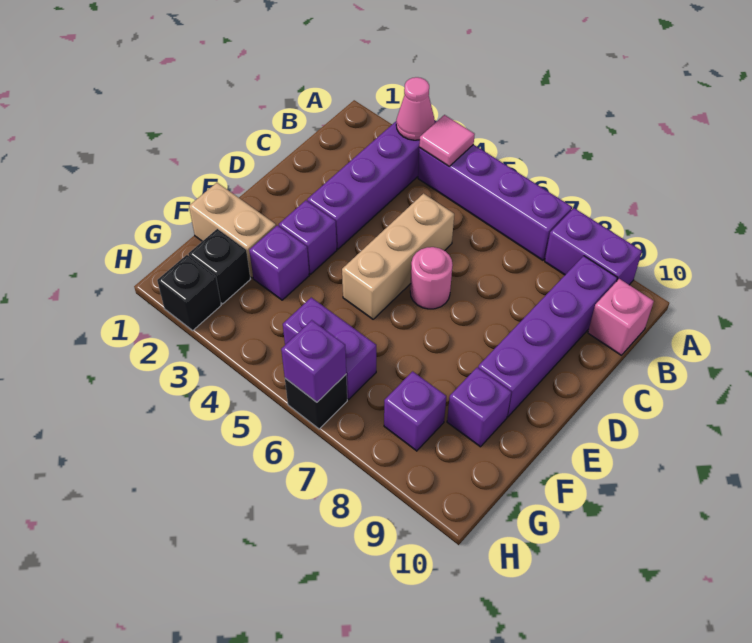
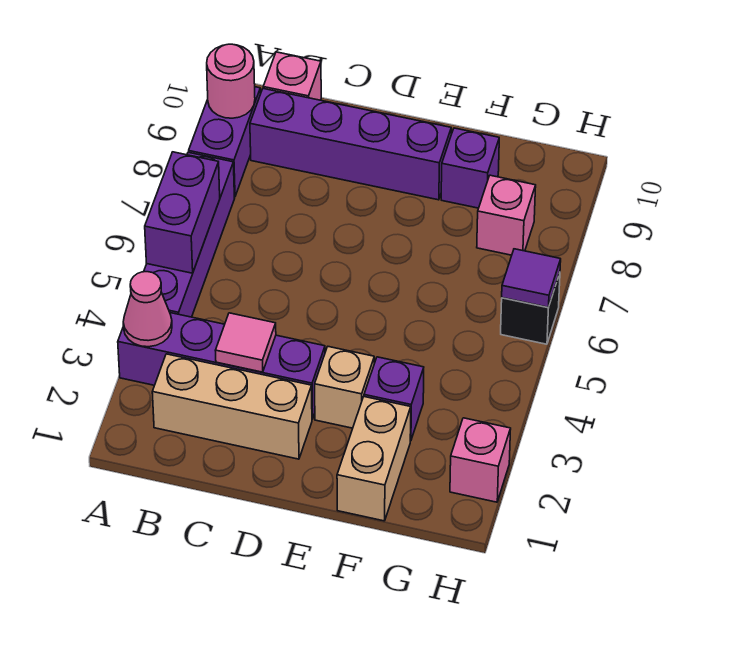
pink 1x1 tile [419,115,475,166] -> pink 1x1 tile moved to [215,313,276,372]
tan 1x3 brick [342,194,454,319] -> tan 1x3 brick moved to [152,354,312,459]
pink 1x1 round brick [410,247,453,309] -> pink 1x1 round brick moved to [207,44,255,118]
purple 1x1 brick [279,200,337,274] -> tan 1x1 brick [315,347,374,428]
black 1x1 brick [189,229,250,304] -> none
purple 1x2 brick [283,297,376,399] -> purple 1x2 brick moved to [145,152,220,273]
purple 1x1 brick [384,371,446,451] -> pink 1x1 brick [477,175,536,255]
black 1x1 brick [157,255,221,330] -> pink 1x1 brick [450,418,511,502]
purple 1x1 brick [281,320,346,402] -> purple 1x1 tile [502,249,561,307]

